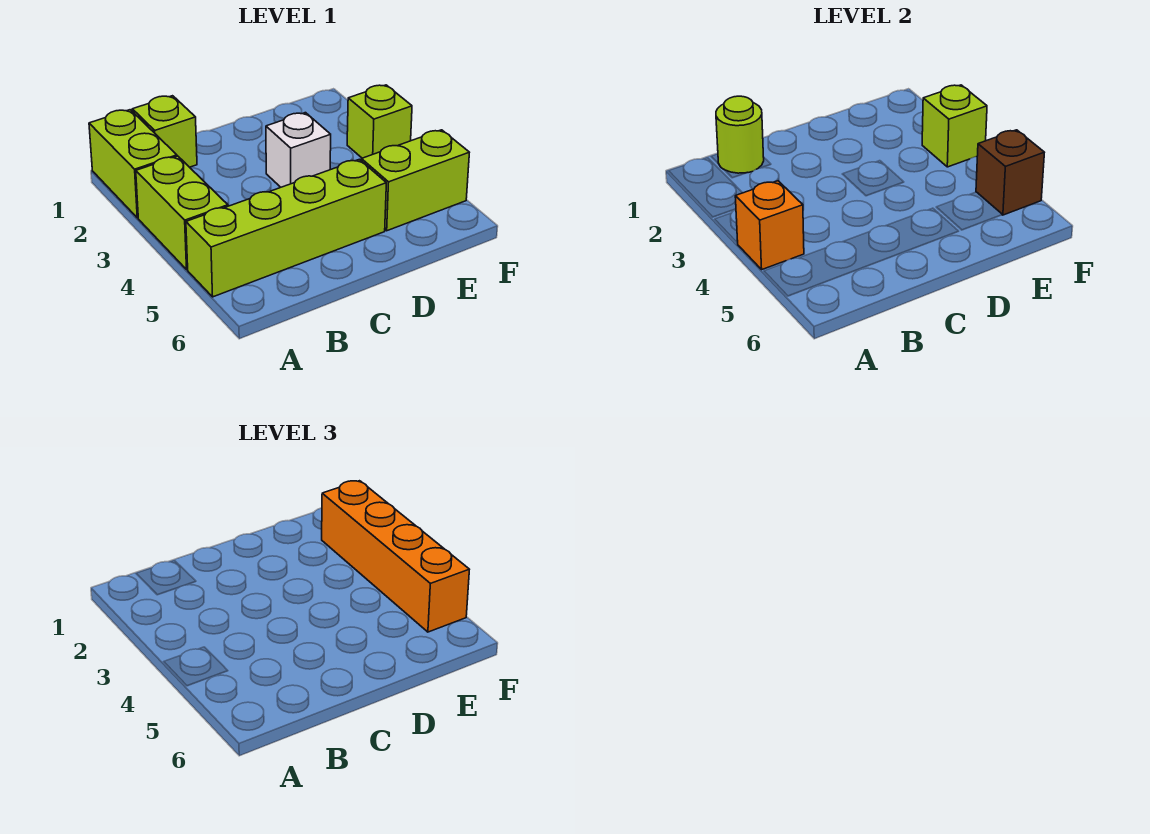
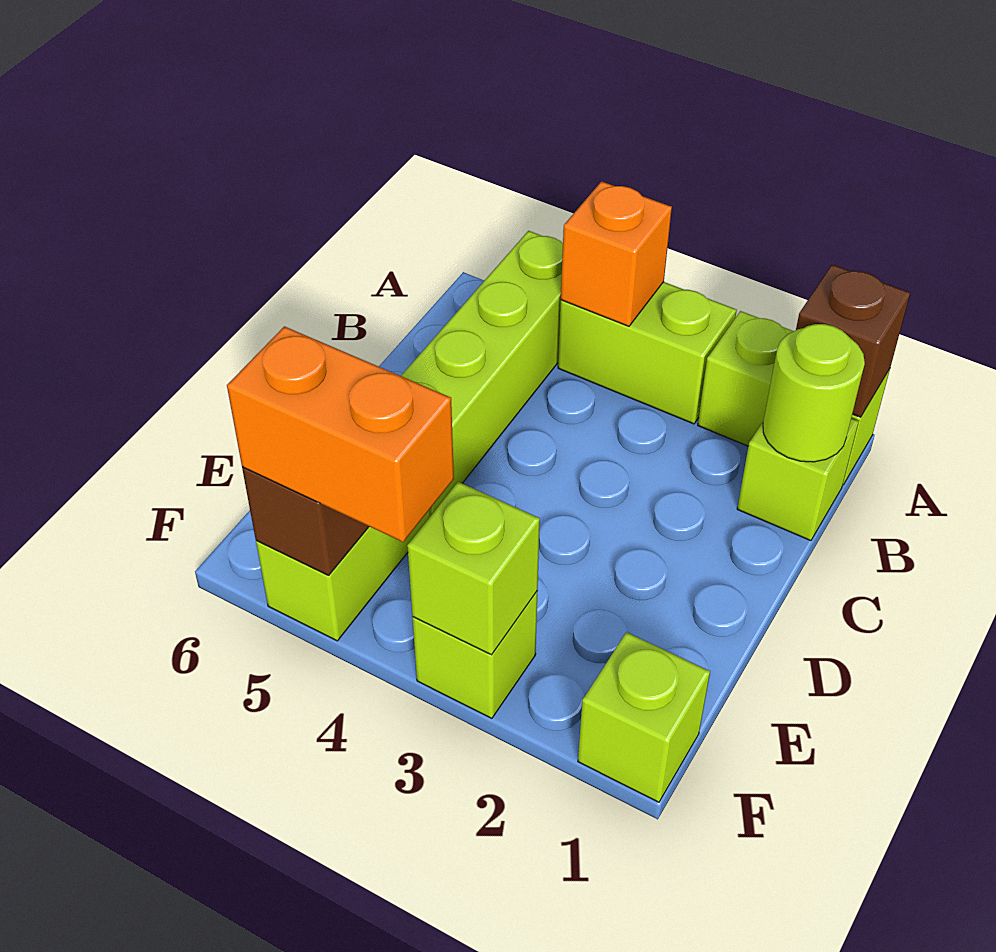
none -> brown 1x1 brick [796,265,910,417]
white 1x1 brick [266,113,331,187] -> none
none -> lime 1x1 brick [578,632,710,802]
orange 1x4 brick [322,481,469,632] -> orange 1x2 brick [227,326,454,542]

